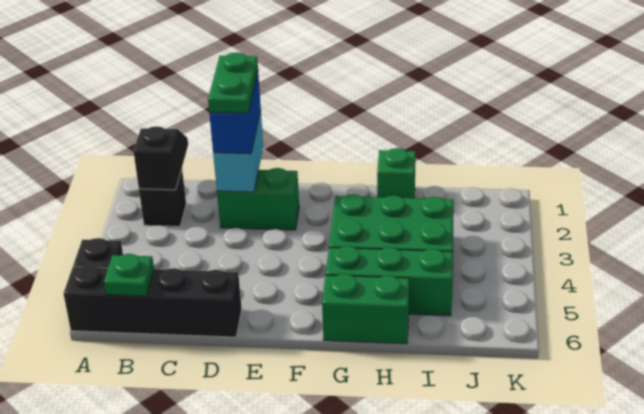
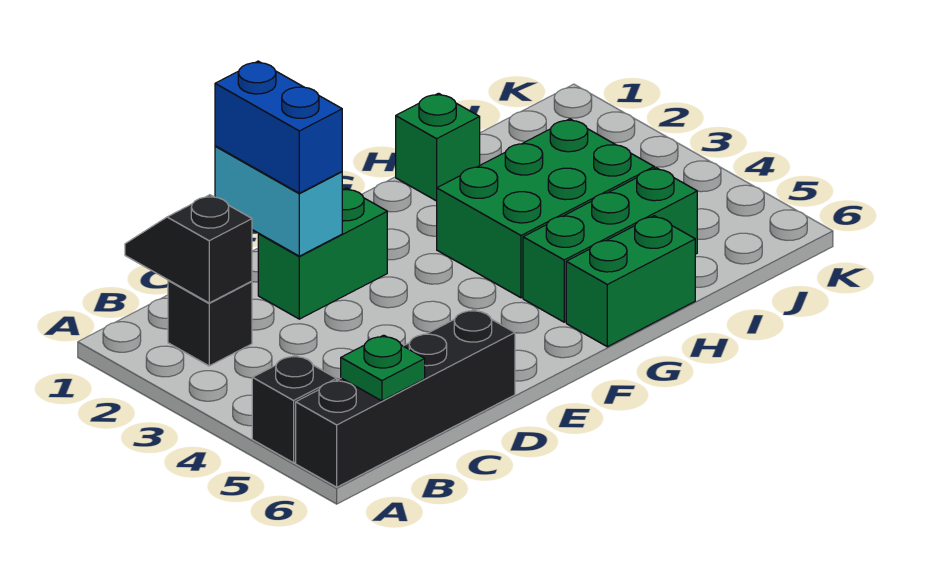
green 1x2 plate [208,52,258,113] -> none

